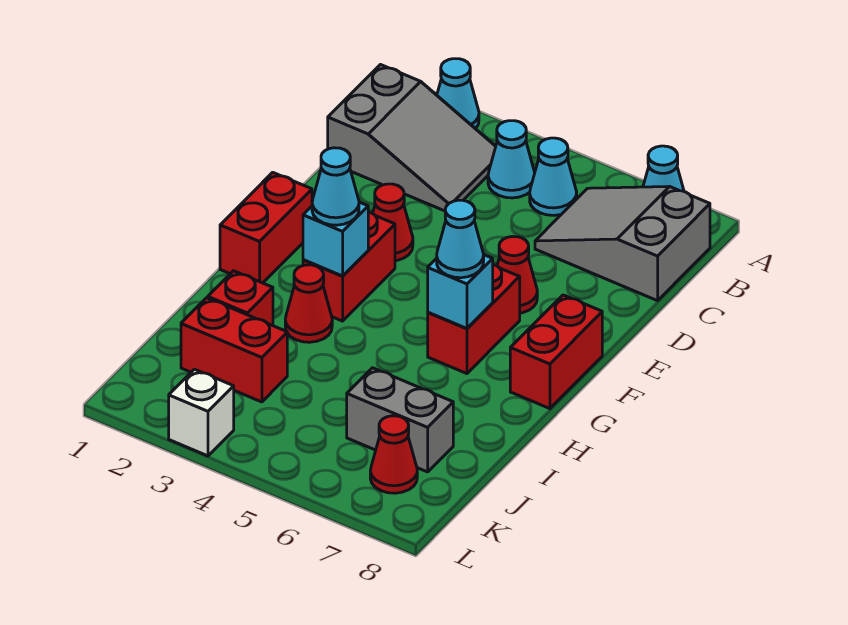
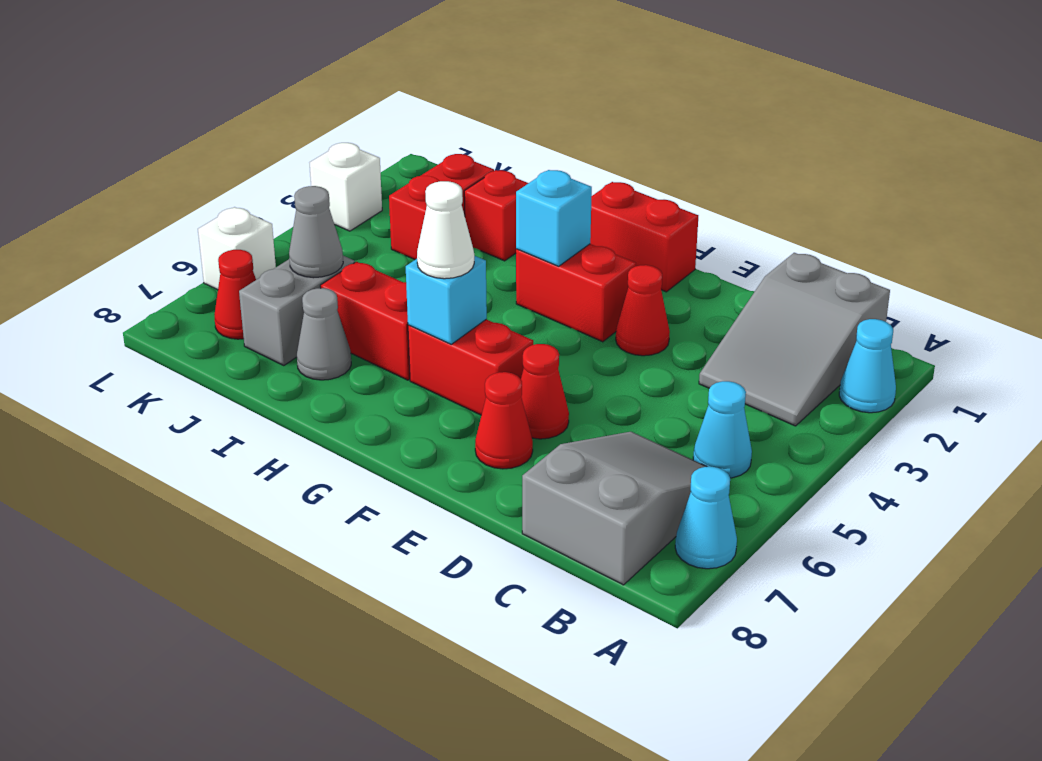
cyan 1x1 cone [488,121,535,198] -> none
red 1x2 brick [510,295,602,409] -> red 1x2 brick moved to [320,262,410,380]
cyan 1x1 cone [312,148,359,225] -> none
cyan 1x1 cone [437,200,484,278] -> white 1x1 cone [417,181,474,279]
red 1x1 cone [285,265,332,342] -> red 1x1 cone moved to [475,372,533,469]
none -> grey 1x1 cone [297,288,351,380]
none -> grey 1x1 cone [289,186,343,278]
none -> white 1x1 brick [198,207,276,290]

